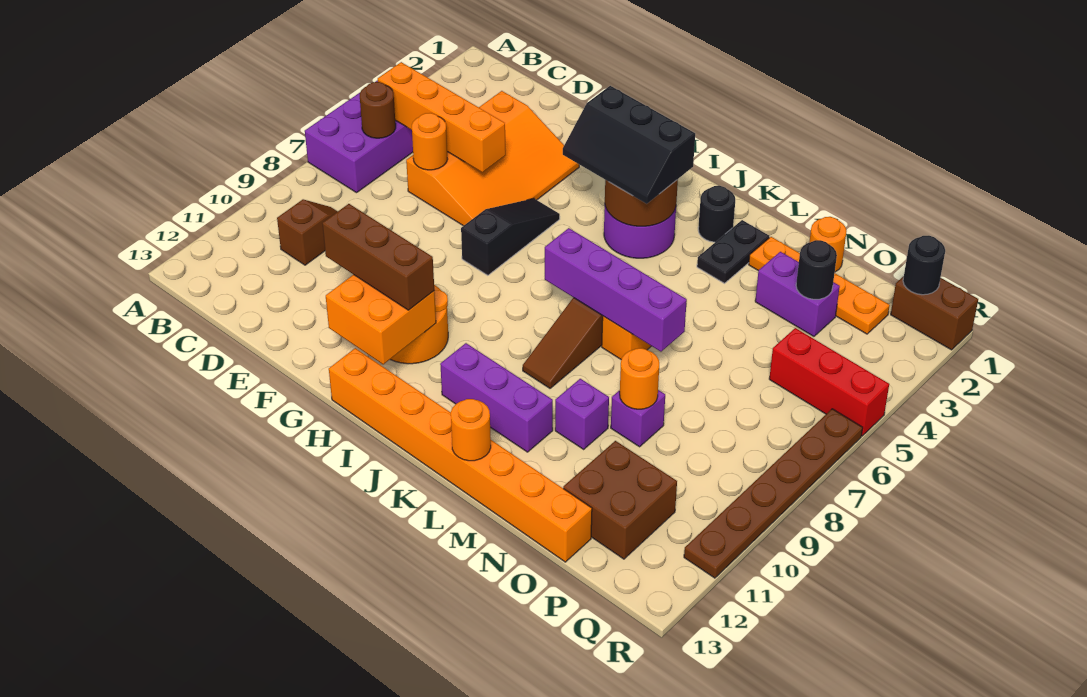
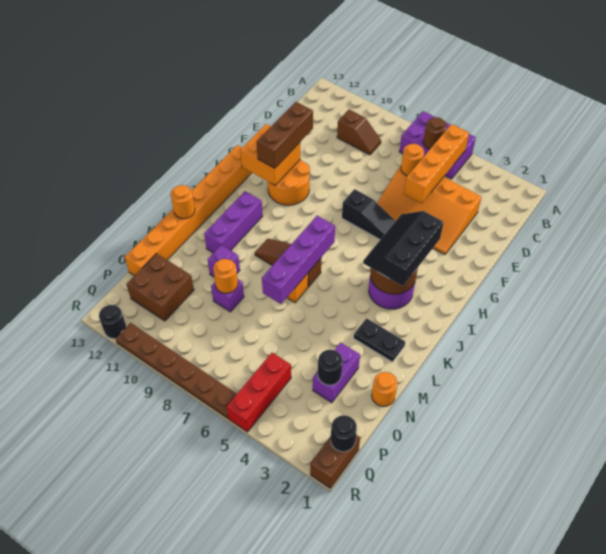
black 1x1 round brick [698,186,735,242] -> black 1x1 round brick moved to [99,305,126,339]
orange 1x4 plate [749,237,890,334] -> none

